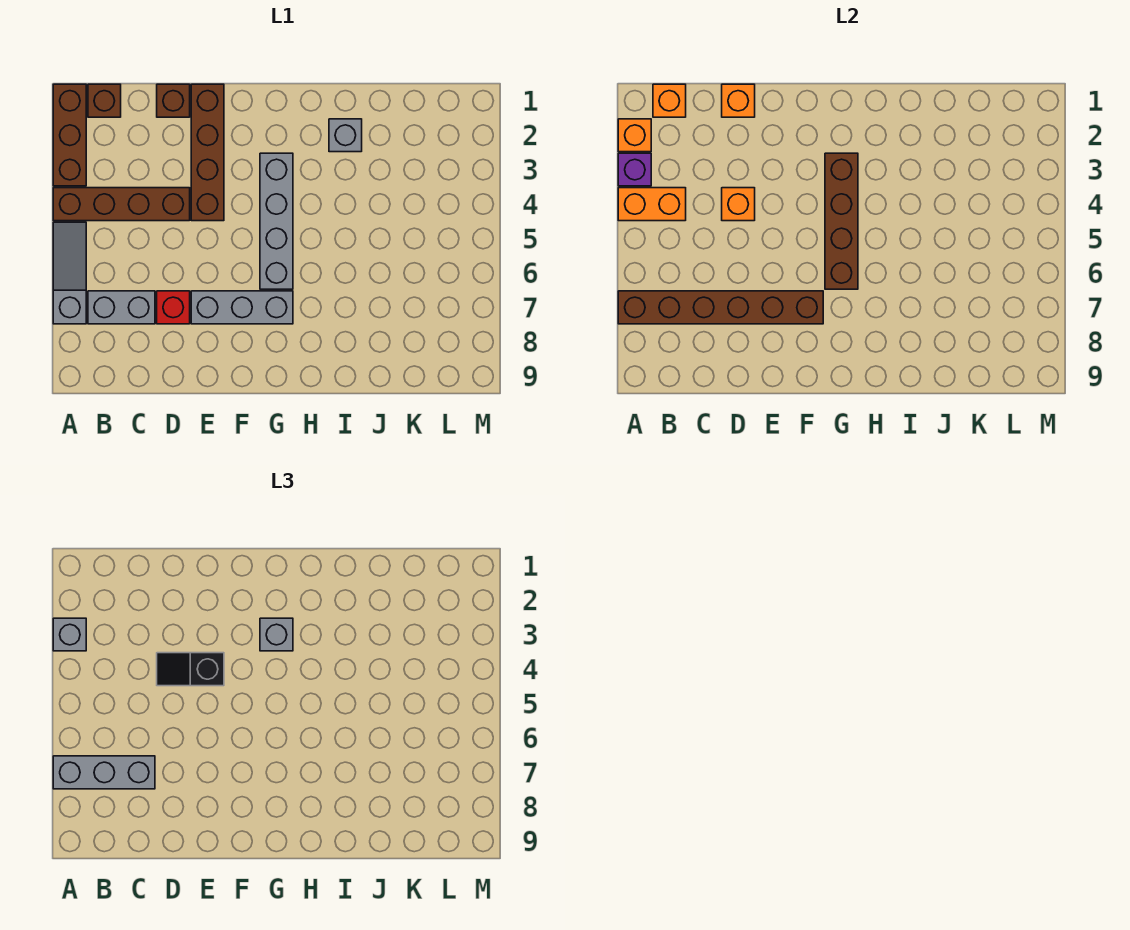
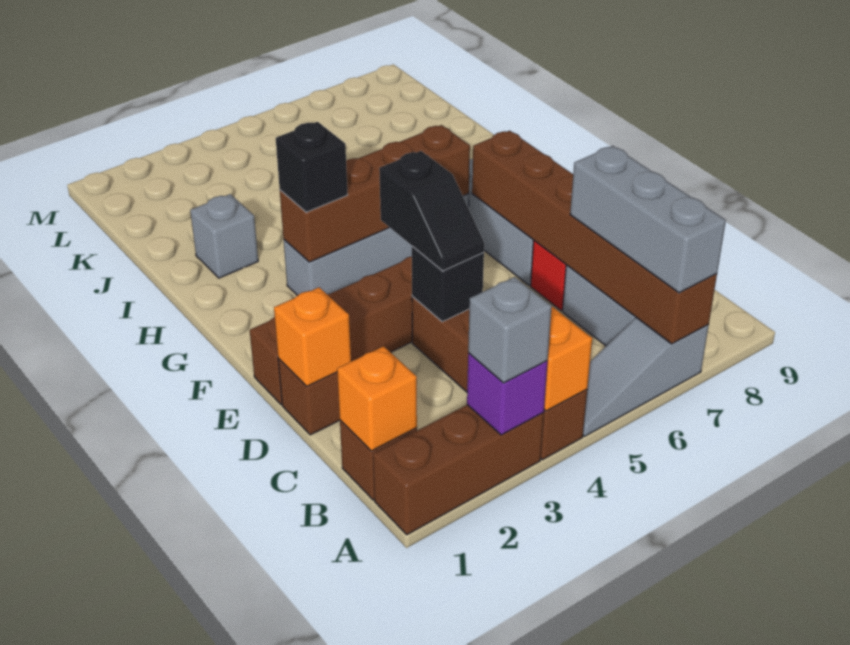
orange 1x1 brick [618,119,651,152] -> none
orange 1x1 brick [722,188,755,221] -> black 1x1 brick [412,246,484,322]
grey 1x1 brick [260,618,293,651] -> black 1x1 brick [276,122,348,212]

